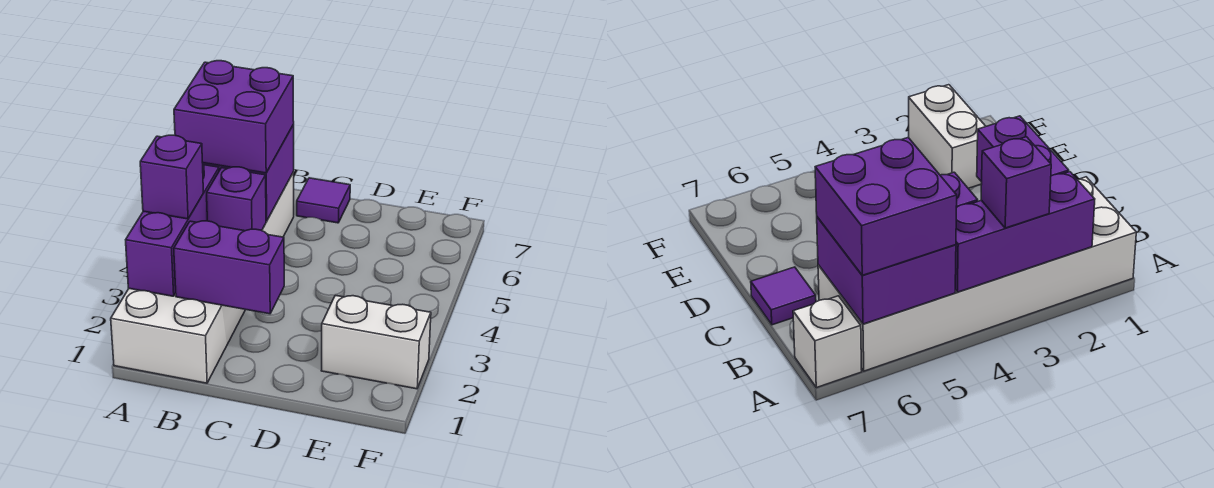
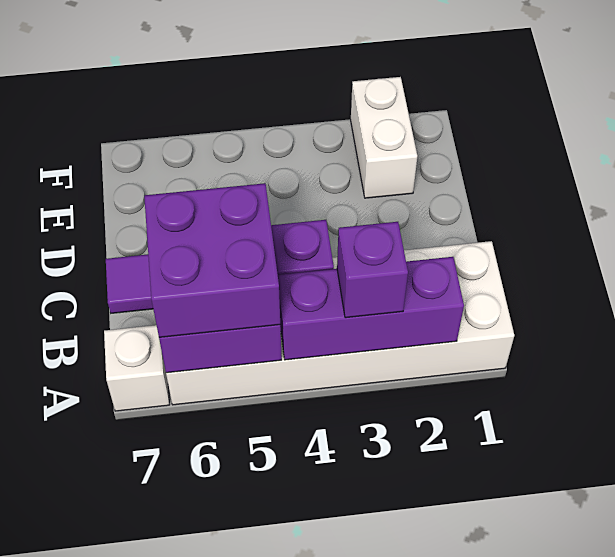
purple 1x2 brick [174,221,284,314] -> none

